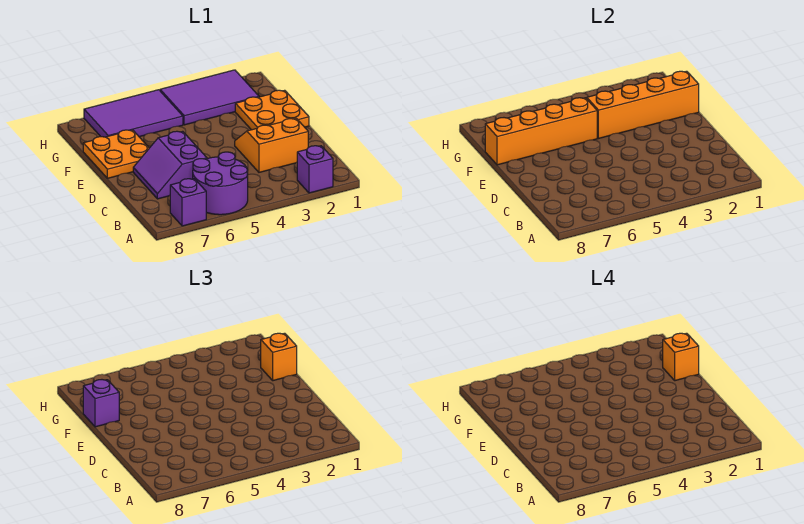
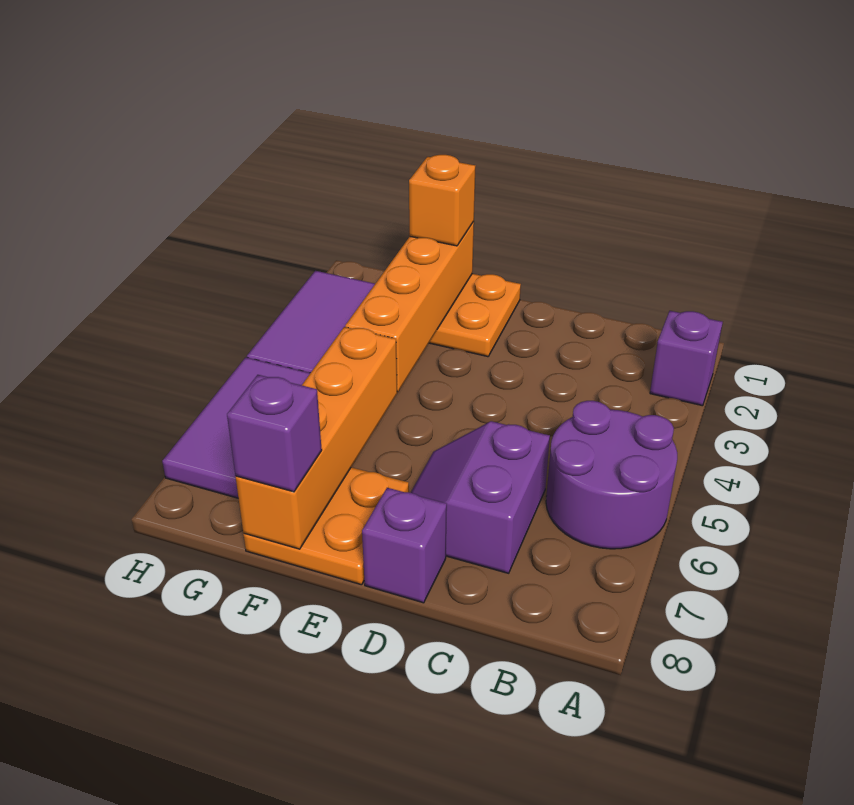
purple 1x1 brick [170,179,206,226] -> purple 1x1 brick moved to [362,488,447,603]
orange 2x2 slope [235,118,308,172] -> none
purple 2x2 slope [133,131,207,199] -> purple 2x2 slope turned to [411,421,550,573]
orange 1x1 brick [663,333,699,381] -> none

